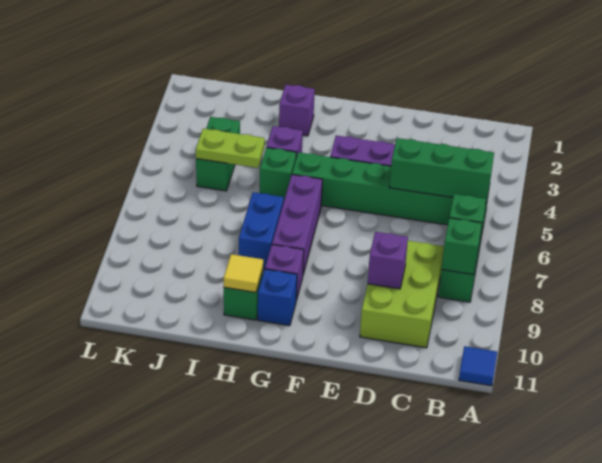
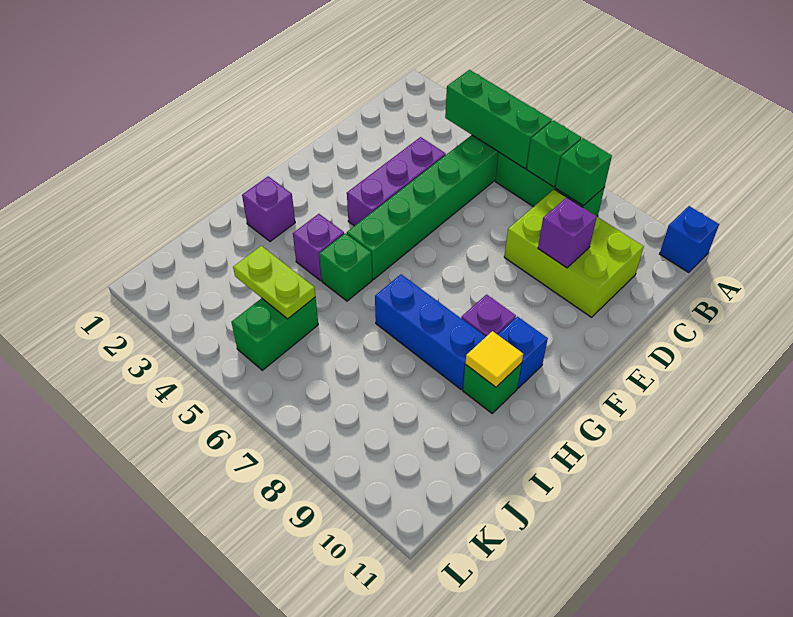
blue 1x1 tile [459,346,497,386] -> blue 1x1 brick [660,206,719,273]
green 1x3 brick [389,138,494,203] -> green 1x3 brick turned to [445,70,552,168]
purple 1x3 brick [272,175,322,274] -> none
blue 1x2 brick [239,192,284,270] -> blue 1x3 brick [375,274,486,389]
lime 1x2 plate [196,129,265,168] -> lime 1x2 plate turned to [233,246,315,319]
green 1x2 brick [196,117,240,191] -> green 1x2 brick turned to [231,297,318,370]

